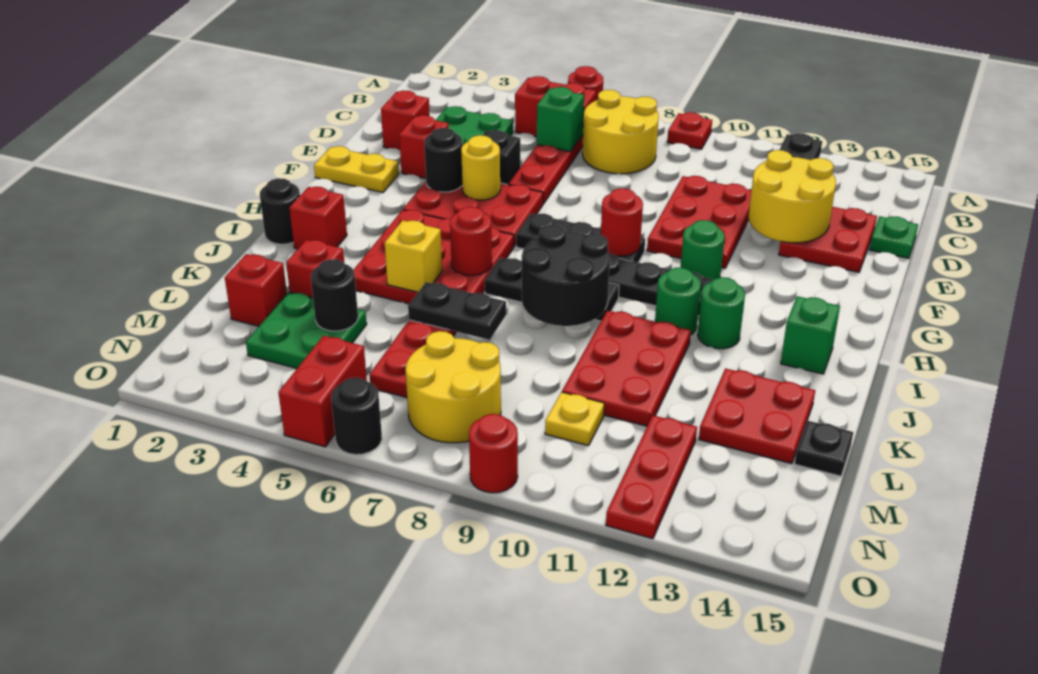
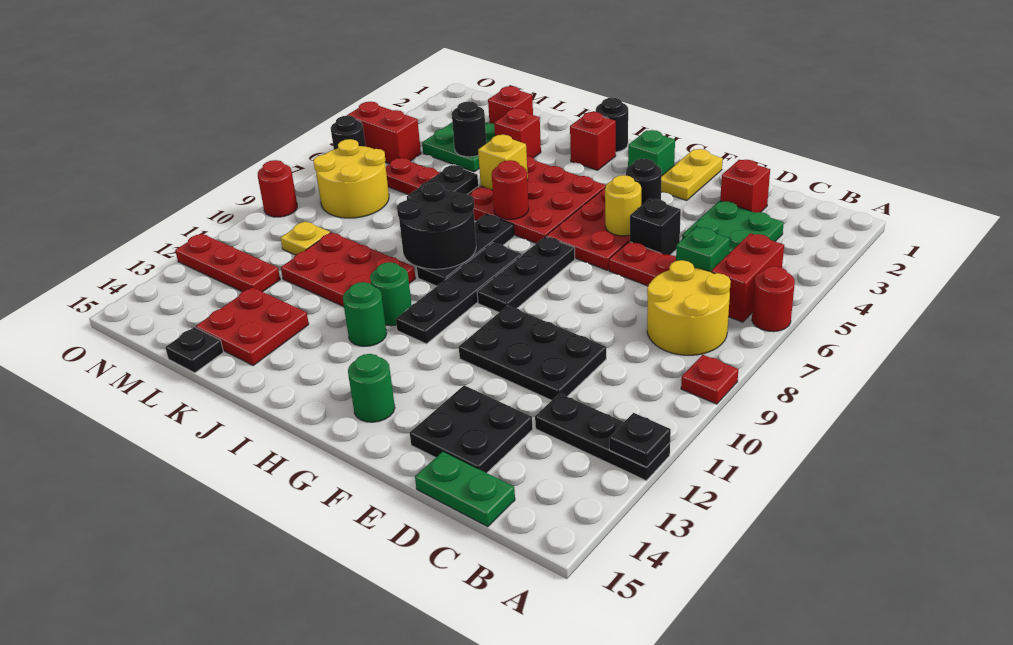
none -> black 1x1 plate [609,413,671,467]
red 2x3 plate [647,176,752,268] -> black 2x3 plate [459,306,606,400]
yellow 2x2 round brick [749,150,836,243] -> none
red 2x2 plate [779,207,877,272] -> black 2x2 plate [410,385,533,473]
green 1x1 plate [870,216,918,258] -> green 1x2 plate [415,451,515,527]
red 1x1 brick [399,115,448,179] -> none
red 1x1 round brick [601,188,643,256] -> none
green 1x1 round brick [681,220,725,280] -> green 1x1 round brick moved to [348,354,395,422]
green 1x1 brick [781,296,840,374] -> green 1x1 brick moved to [628,130,675,175]

